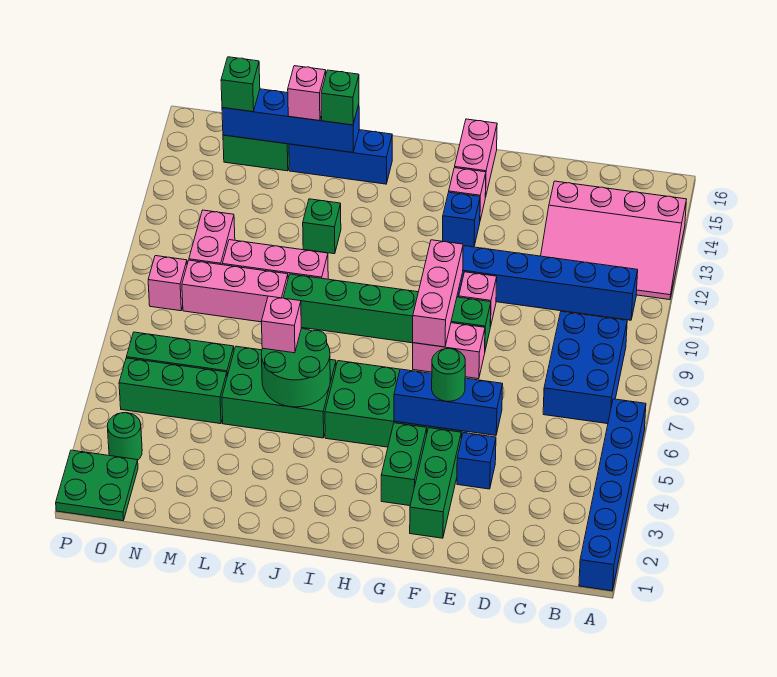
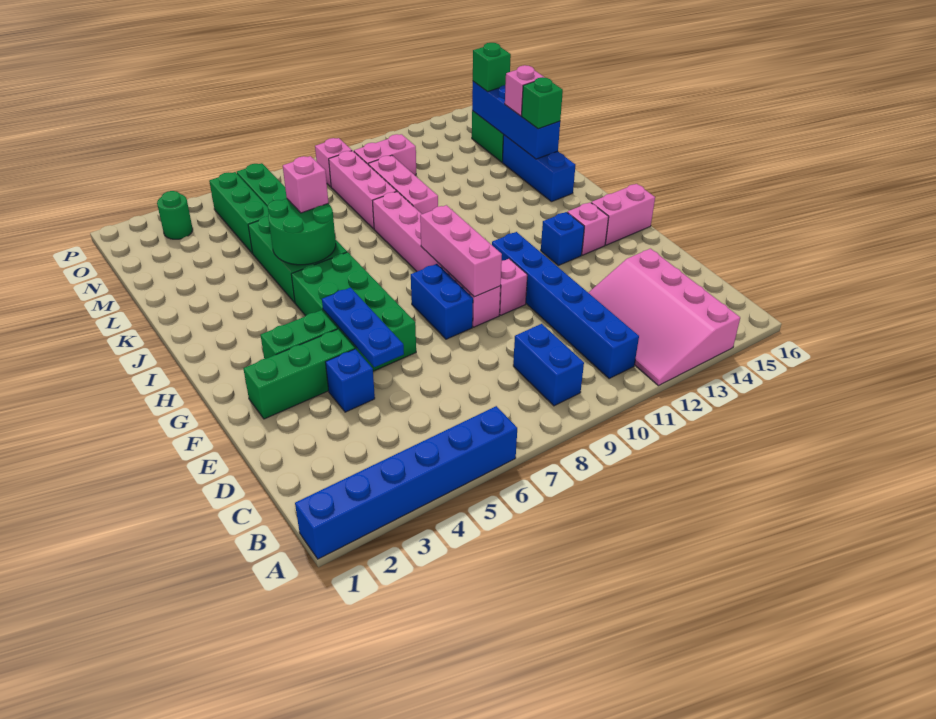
blue 2x3 brick [543,311,627,424] -> blue 1x2 brick [513,324,584,406]
blue 1x3 brick [394,369,503,435] -> blue 1x3 plate [322,288,404,367]
green 1x1 round brick [432,349,465,401] -> none
pink 1x2 brick [413,323,485,379] -> blue 1x2 brick [411,264,473,339]
green 1x6 brick [283,274,491,350] -> pink 1x6 brick [373,192,501,327]
pink 1x3 brick [413,240,463,347] -> pink 1x3 brick turned to [420,205,502,297]
green 1x1 brick [303,199,341,254] -> none
green 2x2 plate [56,450,138,521] -> none

